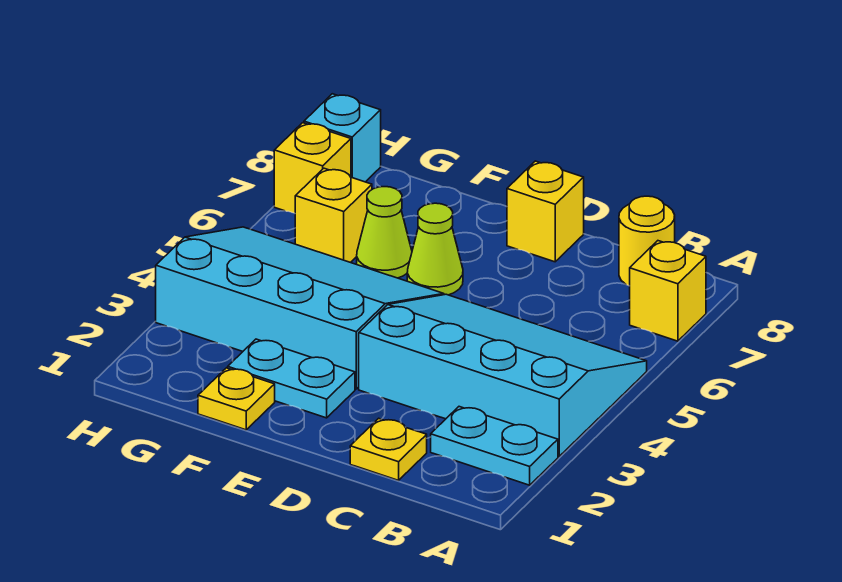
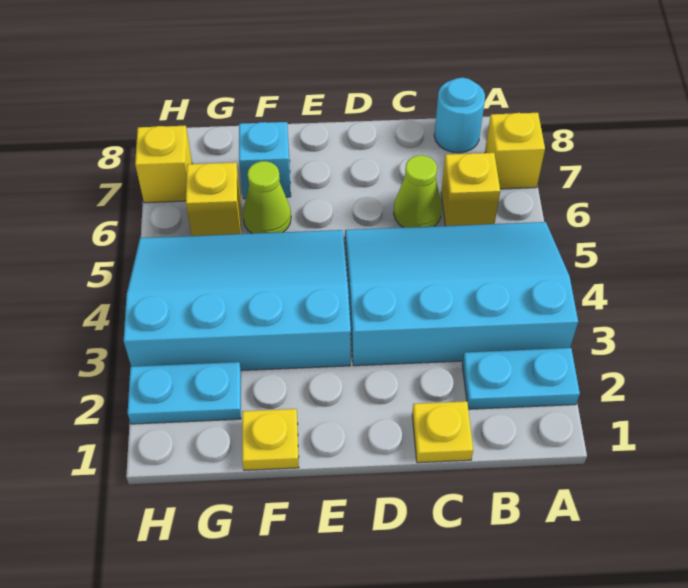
yellow 1x1 round brick [619,196,675,286] -> cyan 1x1 round brick [434,78,485,153]
yellow 1x1 brick [507,161,584,262] -> yellow 1x1 brick moved to [441,153,500,226]
cyan 1x2 plate [228,339,355,418] -> cyan 1x2 plate moved to [128,362,241,424]
lime 1x1 cone [407,203,463,295] -> lime 1x1 cone moved to [394,155,442,228]
cyan 1x1 brick [304,94,381,182] -> cyan 1x1 brick moved to [239,122,291,199]

